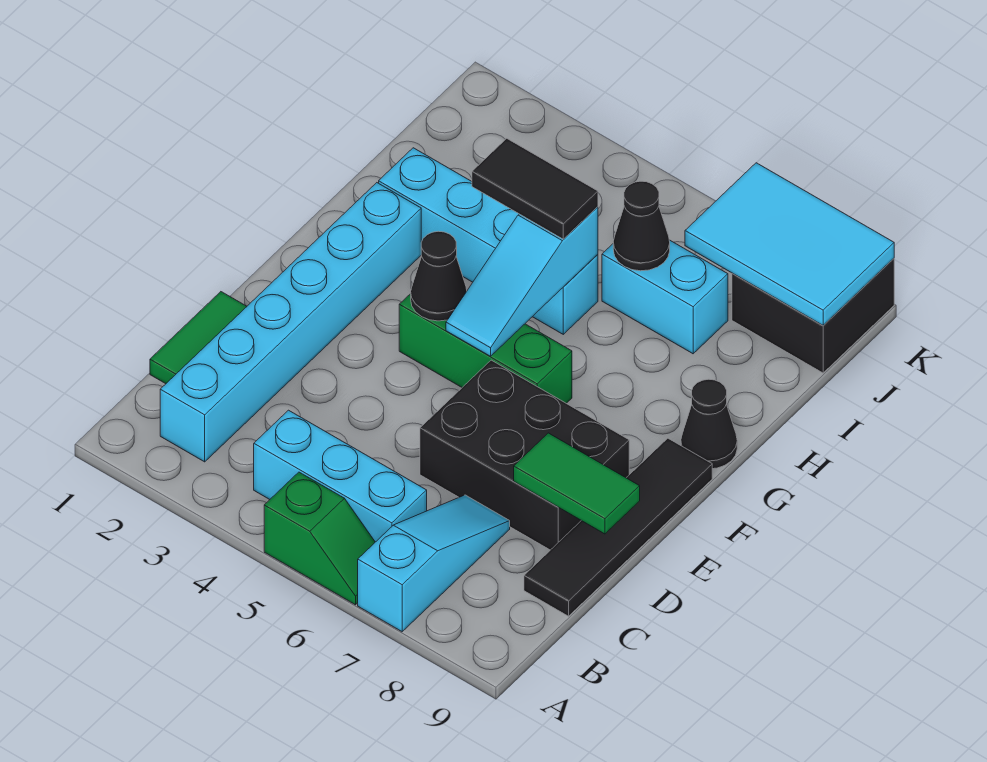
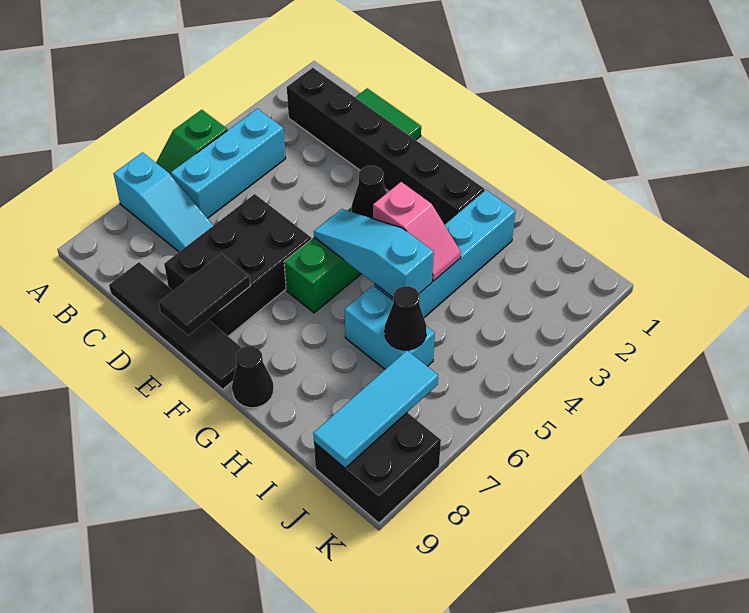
cyan 1x6 brick [160,183,421,462] -> black 1x6 brick [287,68,485,225]
green 1x2 tile [514,433,640,534] -> none
none -> pink 1x2 slope [373,182,461,281]
black 1x2 tile [472,138,598,239] -> black 1x2 tile moved to [159,254,250,335]
cyan 1x2 brick [602,240,728,354] -> cyan 1x2 brick turned to [345,285,435,369]
cyan 2x3 tile [685,163,894,325] -> cyan 1x3 tile [313,351,438,468]

